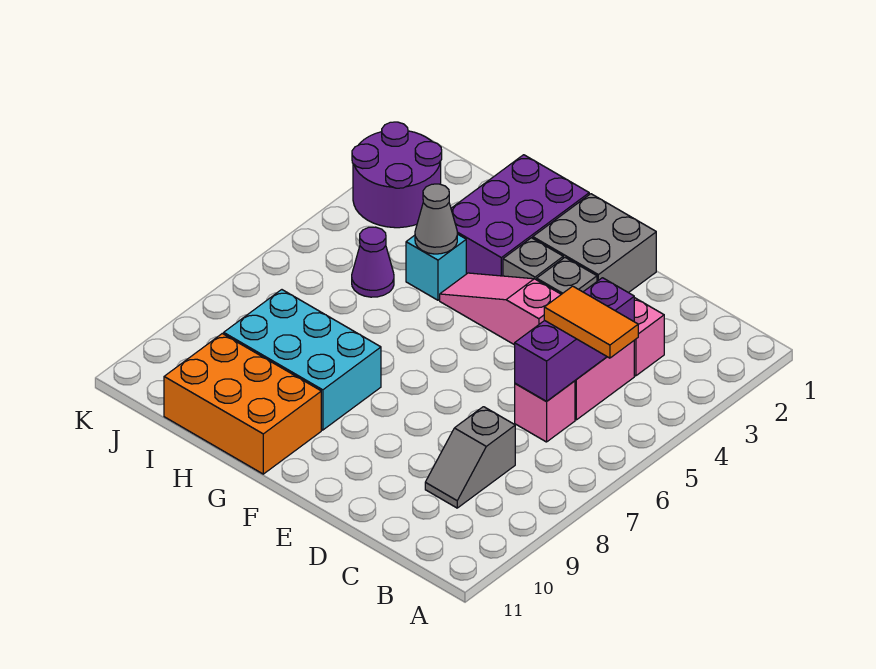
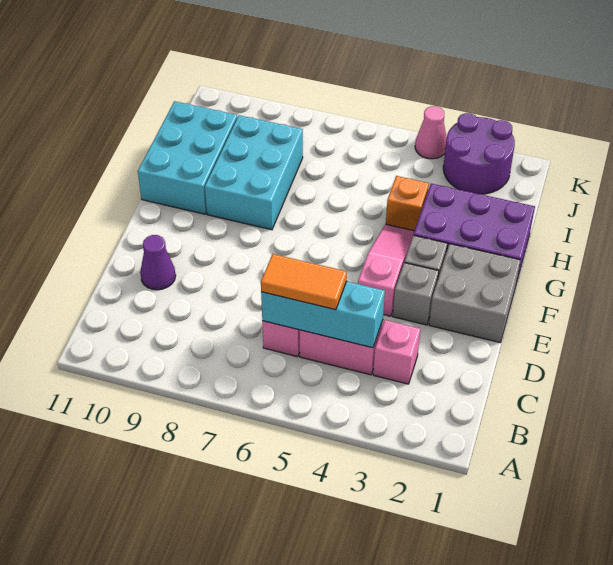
orange 1x2 tile [544,286,638,358] -> orange 1x2 tile turned to [261,254,347,310]
purple 1x3 brick [515,278,634,401] -> cyan 1x3 brick [261,281,385,348]
grey 1x2 slope [425,407,515,508] -> none
orange 2x3 brick [164,334,321,474] -> cyan 2x3 brick [138,101,237,214]
cyan 1x1 brick [406,234,466,300] -> orange 1x1 brick [386,176,429,231]
grey 1x1 cone [415,184,457,254] -> none
purple 1x1 cone [352,227,394,297] -> purple 1x1 cone moved to [140,235,176,290]
none -> pink 1x1 cone [415,106,447,159]

